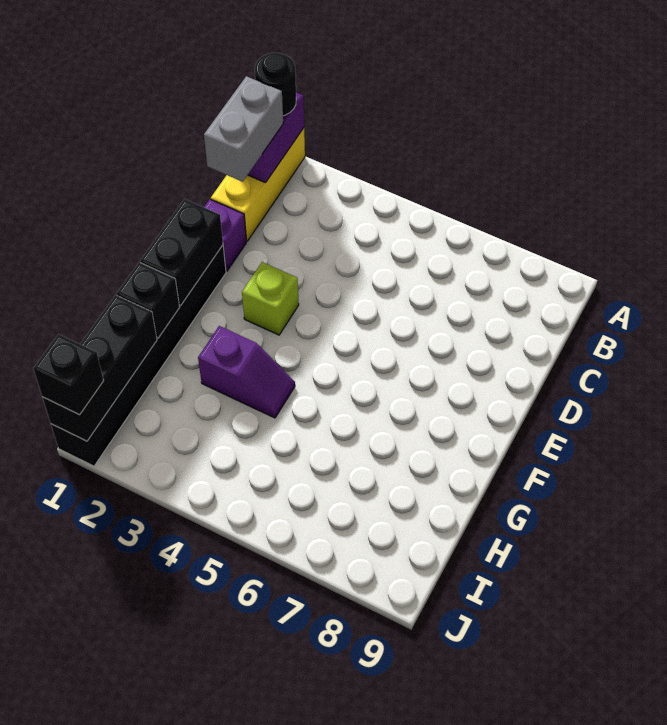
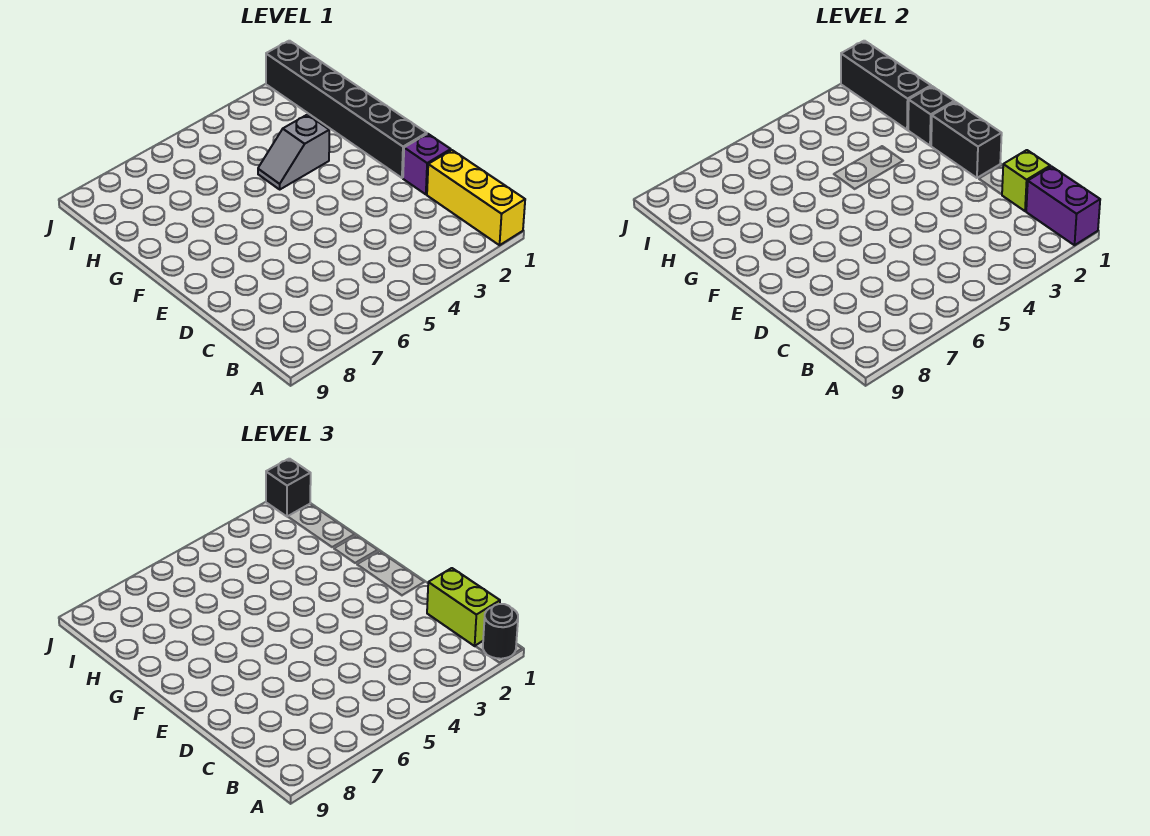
grey 1x2 brick [204,76,283,182] -> lime 1x2 brick [427,568,500,646]
lime 1x1 brick [242,262,299,335] -> lime 1x1 brick moved to [1002,150,1050,211]
purple 1x2 slope [198,326,295,418] -> grey 1x2 slope [258,115,329,189]

